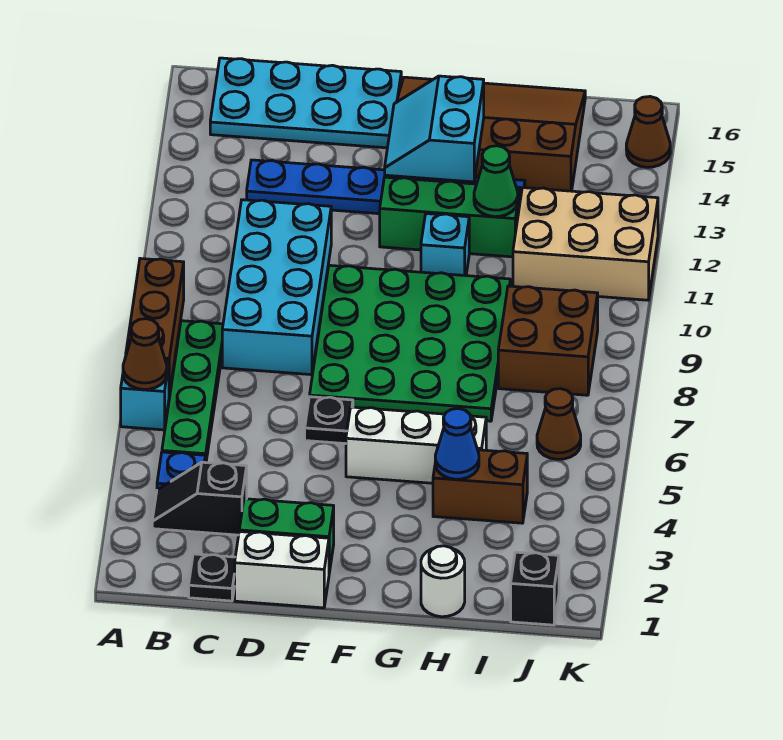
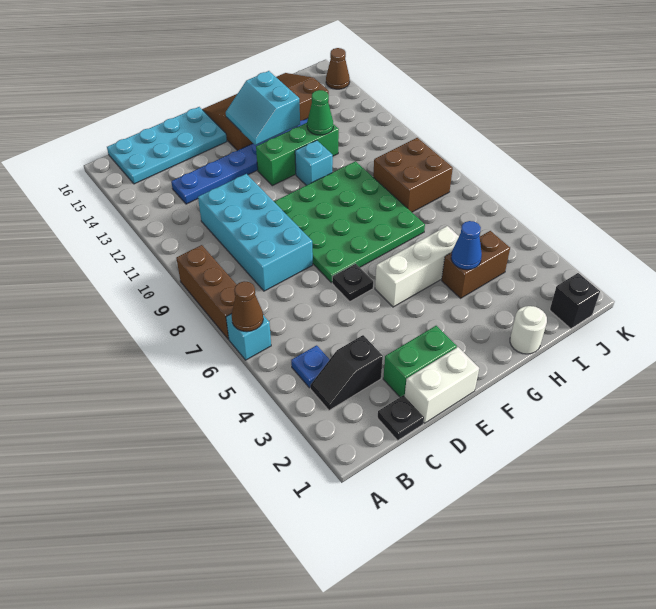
green 1x4 plate [162,321,223,462] -> none
tan 2x3 brick [513,188,658,300] -> none
brown 1x1 cone [537,389,581,459] -> none

